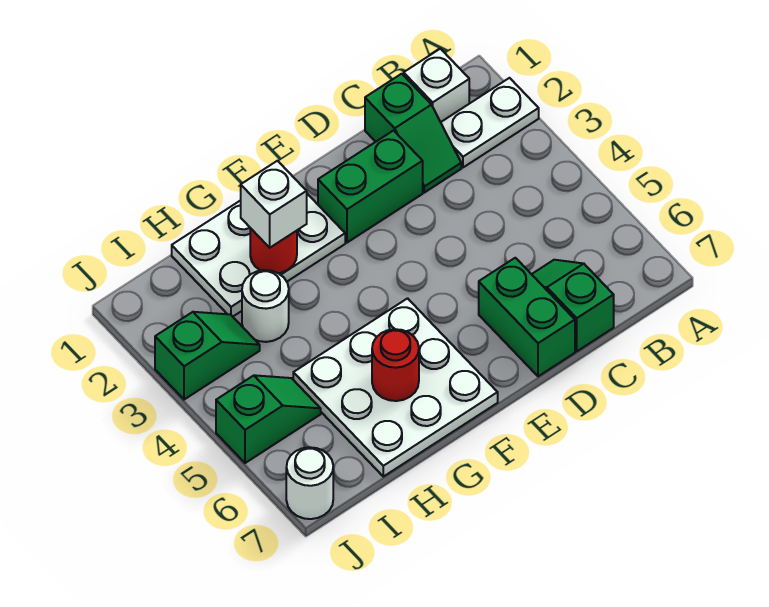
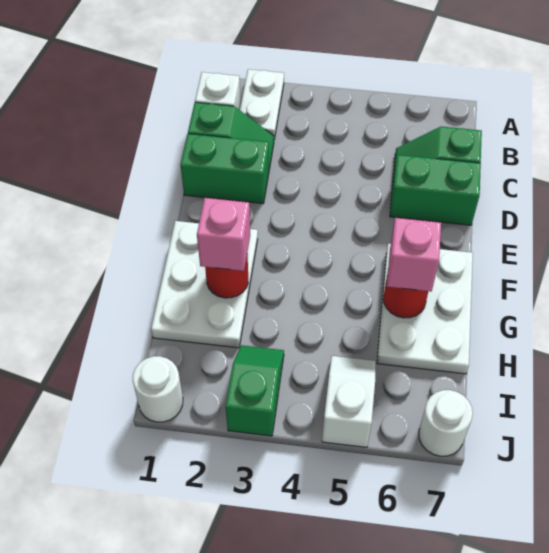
green 1x2 brick [318,131,423,243] -> green 1x2 brick turned to [181,134,269,204]
white 3x3 plate [293,298,498,477] -> white 2x3 plate [377,244,473,374]
white 1x1 brick [241,161,307,248] -> pink 1x1 brick [197,198,250,271]
none -> pink 1x1 brick [387,218,441,292]
white 1x1 round brick [242,270,289,342] -> white 1x1 round brick moved to [133,356,183,422]
green 1x2 slope [216,375,321,463] -> white 1x2 slope [322,356,375,447]

